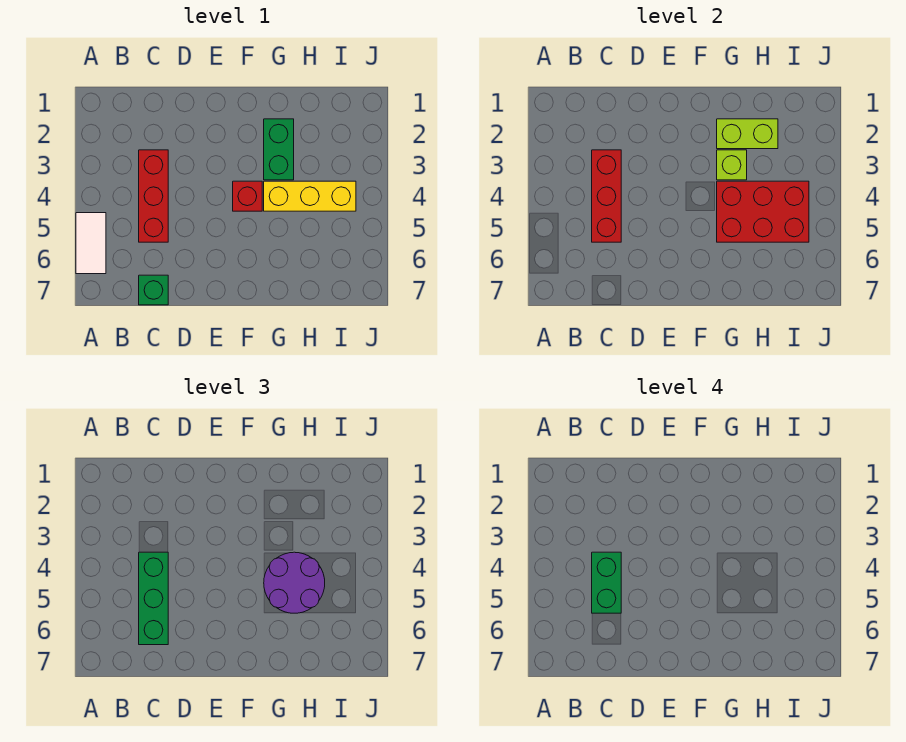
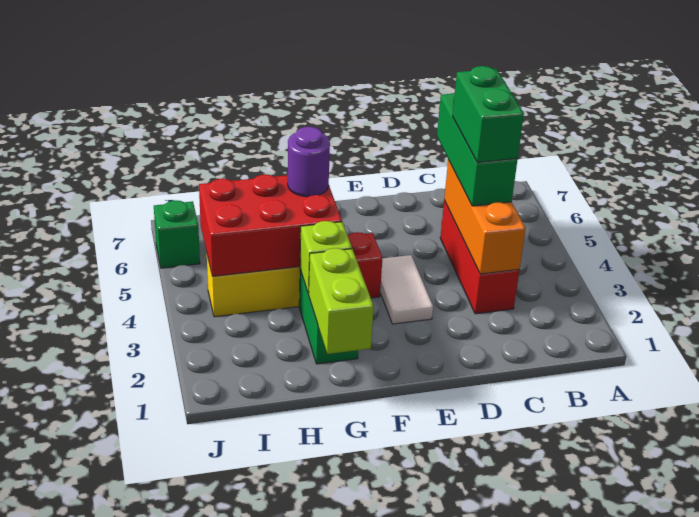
white 1x2 tile [76,213,106,274] -> white 1x2 tile moved to [380,255,433,324]
red 1x3 brick [592,150,621,242] -> orange 1x3 brick [444,160,526,274]
green 1x1 brick [139,275,168,305] -> green 1x1 brick moved to [154,200,200,268]
lime 1x2 brick [717,119,778,149] -> lime 1x2 brick turned to [309,248,374,354]
purple 2x2 round brick [264,552,325,613] -> purple 1x1 round brick [288,127,330,197]

